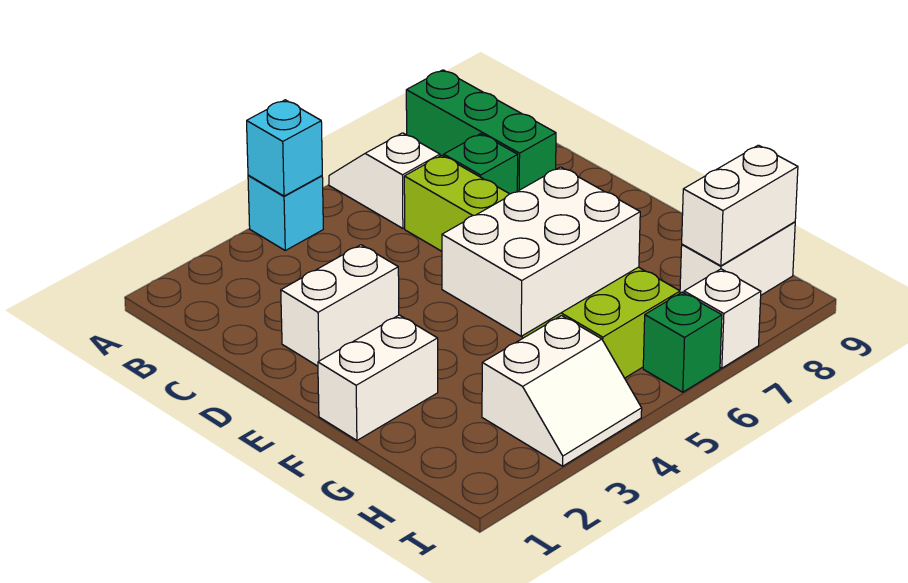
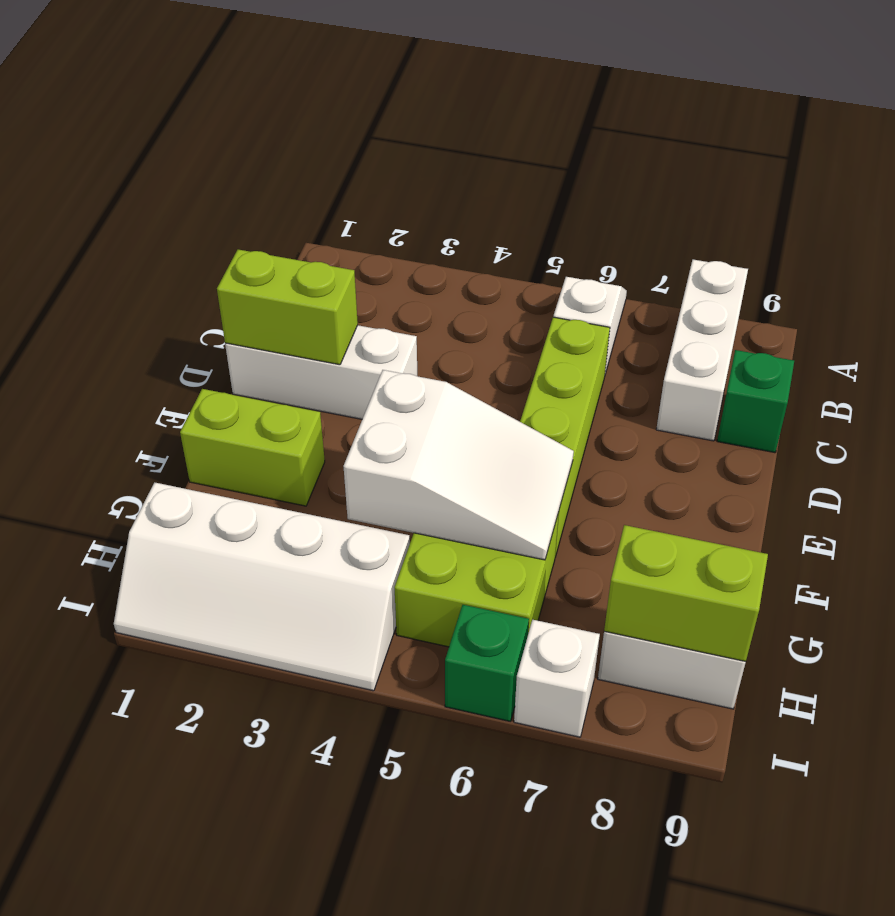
cyan 1x1 brick [248,175,323,250] -> none
cyan 1x1 brick [247,100,322,196] -> none
green 1x3 brick [406,70,556,191] -> white 1x3 brick [656,259,748,441]
green 1x1 brick [444,134,518,194] -> green 1x1 brick moved to [717,350,794,453]
none -> lime 1x2 brick [217,249,358,365]
white 1x2 brick [281,245,399,366] -> white 1x3 brick [225,325,417,419]
white 1x2 brick [318,315,438,440] -> lime 1x2 brick [180,389,325,506]
white 2x3 brick [442,167,640,336] -> white 2x3 slope [343,370,574,560]
white 2x2 slope [482,316,642,466] -> white 2x4 slope [114,482,410,691]
white 1x2 brick [682,145,798,266] -> lime 1x2 brick [604,525,768,662]

